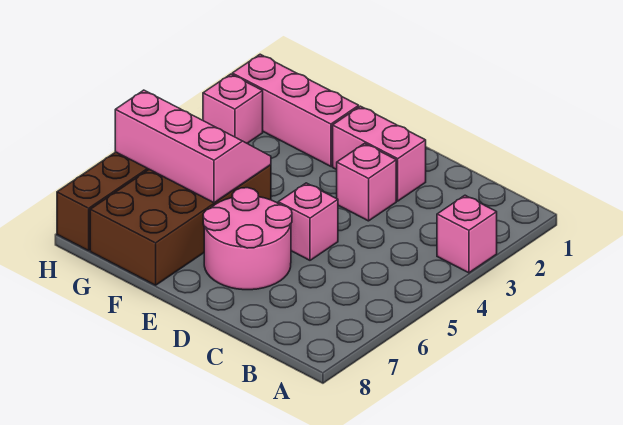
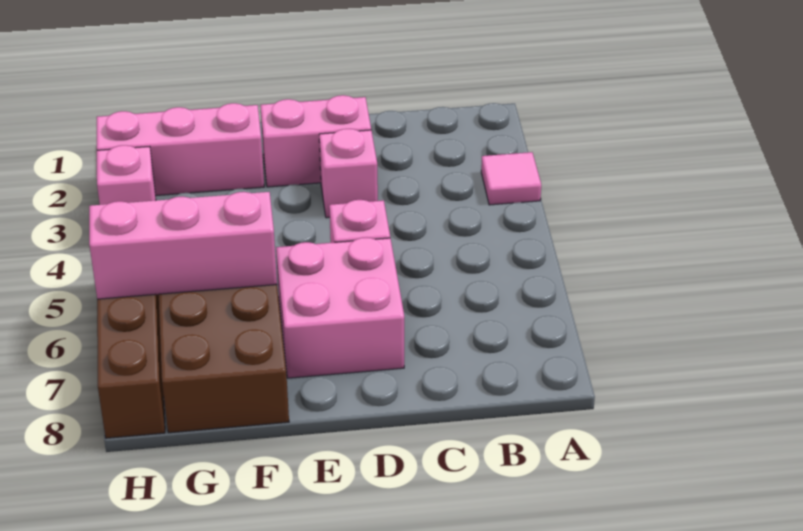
pink 1x1 brick [437,195,497,273] -> pink 1x1 tile [481,152,541,205]
pink 2x2 round brick [203,188,292,290] -> pink 2x2 brick [276,238,404,378]

